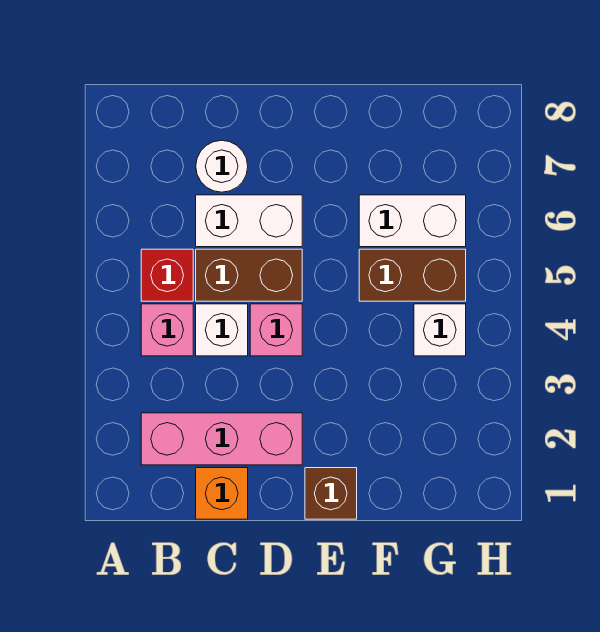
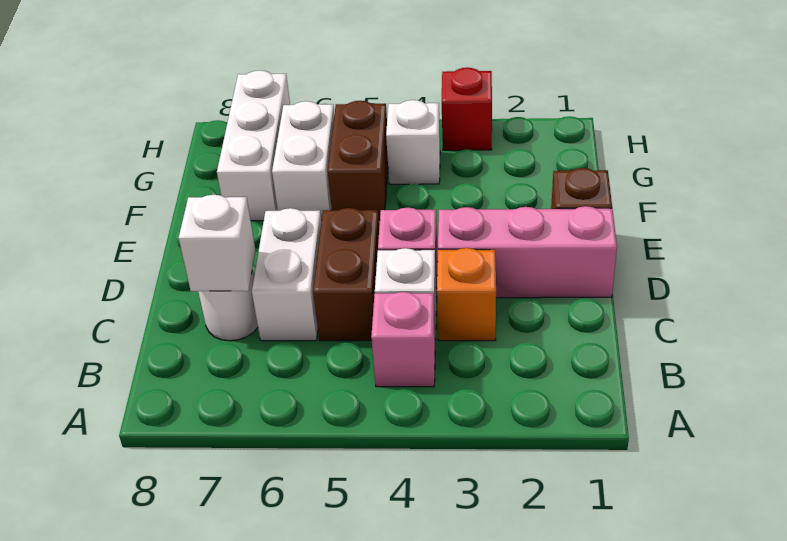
pink 1x3 brick [141,413,302,465] -> pink 1x3 brick turned to [438,206,617,298]
red 1x1 brick [141,249,193,301] -> red 1x1 brick moved to [442,68,492,150]
orange 1x1 brick [196,468,248,519] -> orange 1x1 brick moved to [437,248,496,341]
none -> white 1x1 brick [179,195,256,291]
none -> white 1x3 brick [217,70,290,221]

